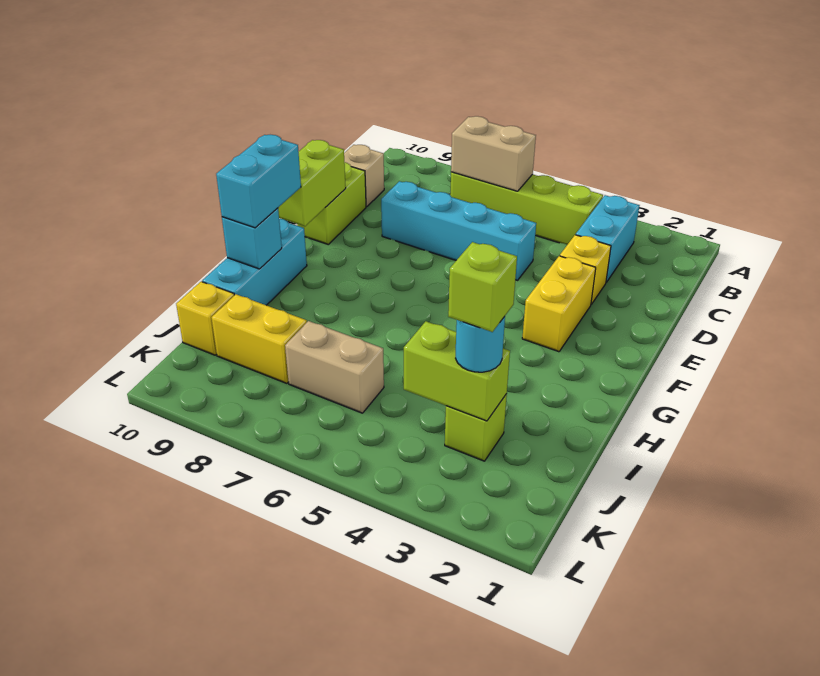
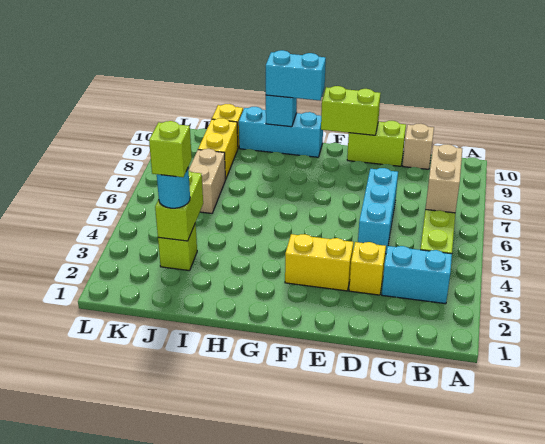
cyan 1x4 brick [381,181,536,280] -> cyan 1x3 brick [358,168,398,254]

